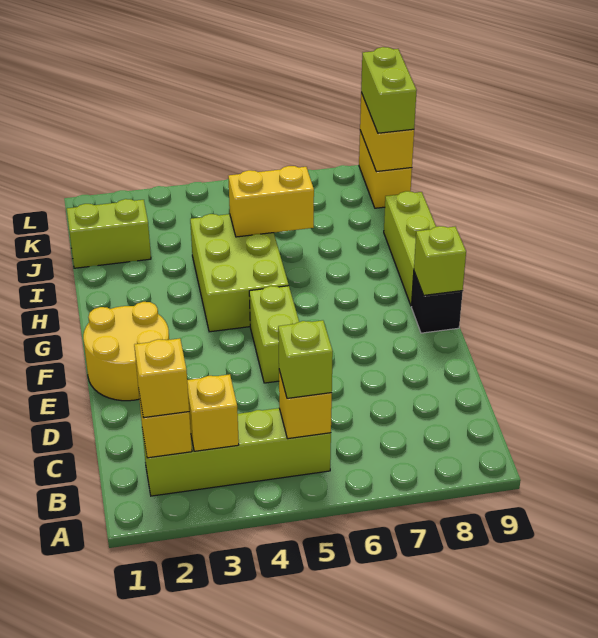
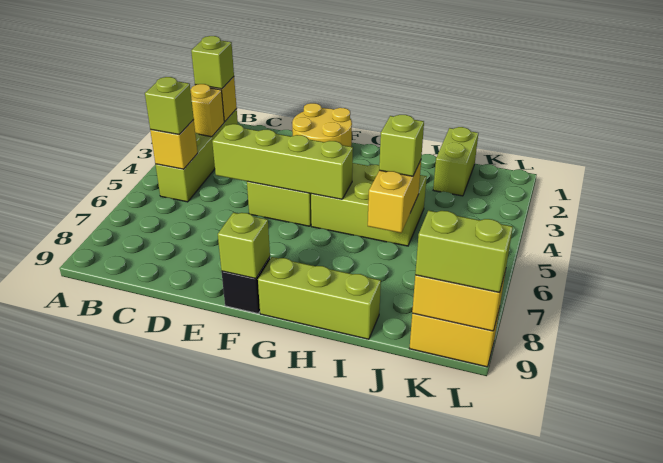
yellow 1x1 brick [134,338,189,418] -> lime 1x1 brick [191,36,234,89]
none -> lime 1x4 brick [212,124,353,199]
none -> lime 1x1 brick [379,115,424,176]

